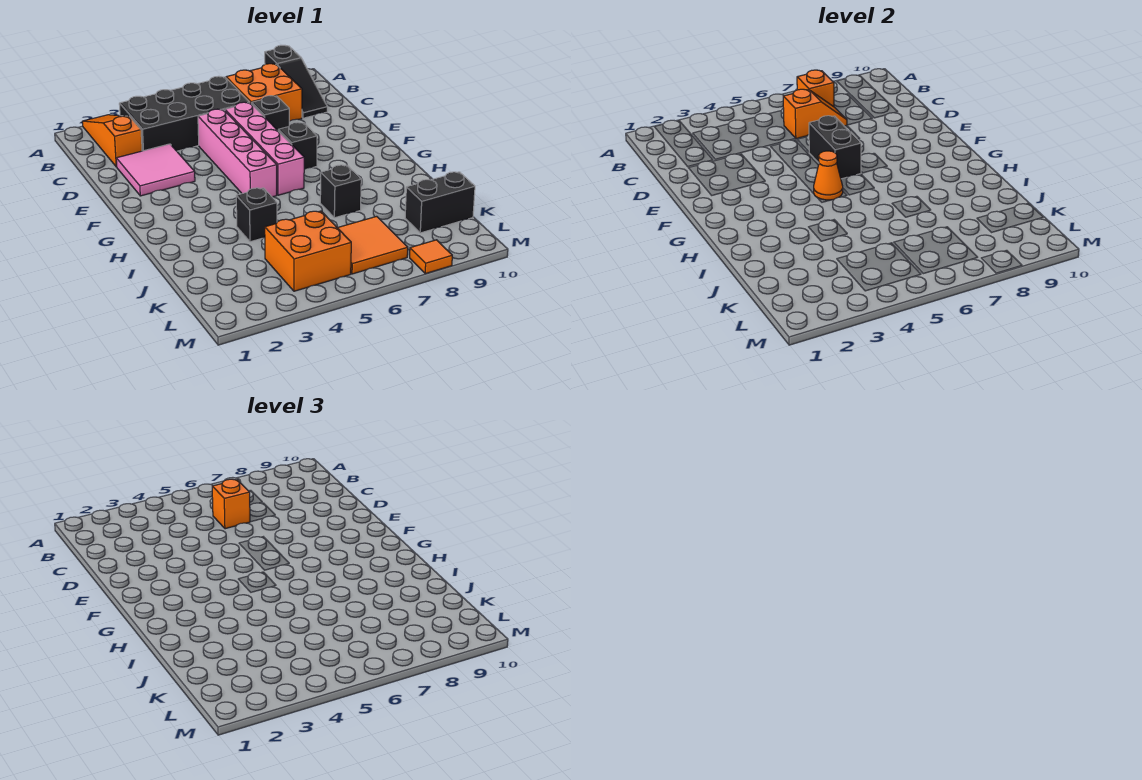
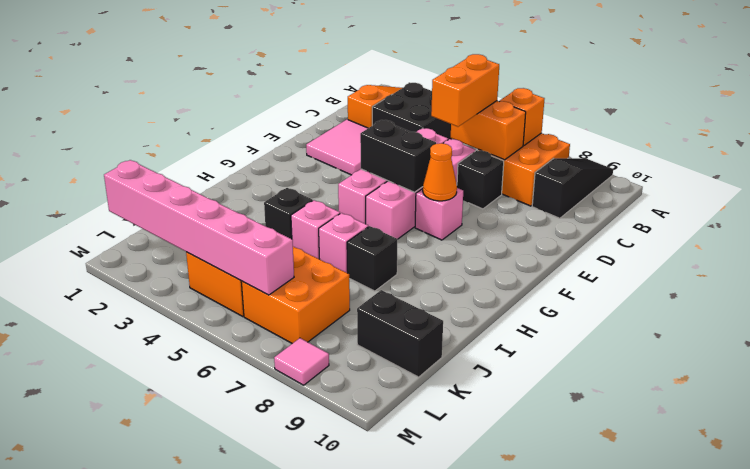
black 1x3 slope [265,45,327,118] -> black 1x3 slope turned to [532,158,613,218]
black 2x4 brick [119,76,250,151] -> black 2x2 brick [372,83,452,140]
orange 1x2 slope [783,89,847,139] -> orange 1x2 brick [451,101,526,160]
orange 1x1 brick [212,479,250,529] -> orange 1x2 brick [431,54,499,127]
black 1x2 brick [809,116,861,179] -> black 1x2 brick turned to [360,120,436,192]
black 1x1 brick [278,122,317,169] -> pink 1x1 brick [415,188,463,240]
orange 1x1 cone [814,151,843,200] -> orange 1x1 cone moved to [423,143,457,201]
none -> pink 1x1 brick [291,200,340,259]
none -> pink 1x1 brick [319,213,368,273]
orange 2x2 tile [338,216,408,274] -> orange 2x2 brick [241,247,350,344]
none -> pink 1x6 brick [104,160,294,295]
orange 1x1 tile [410,240,452,274] -> pink 1x1 tile [274,338,329,385]

